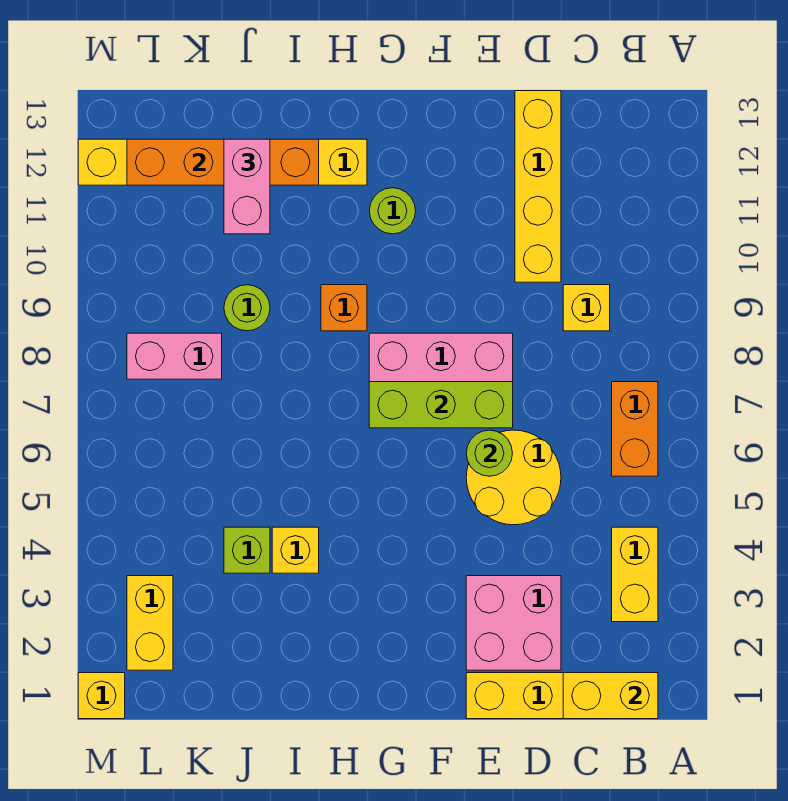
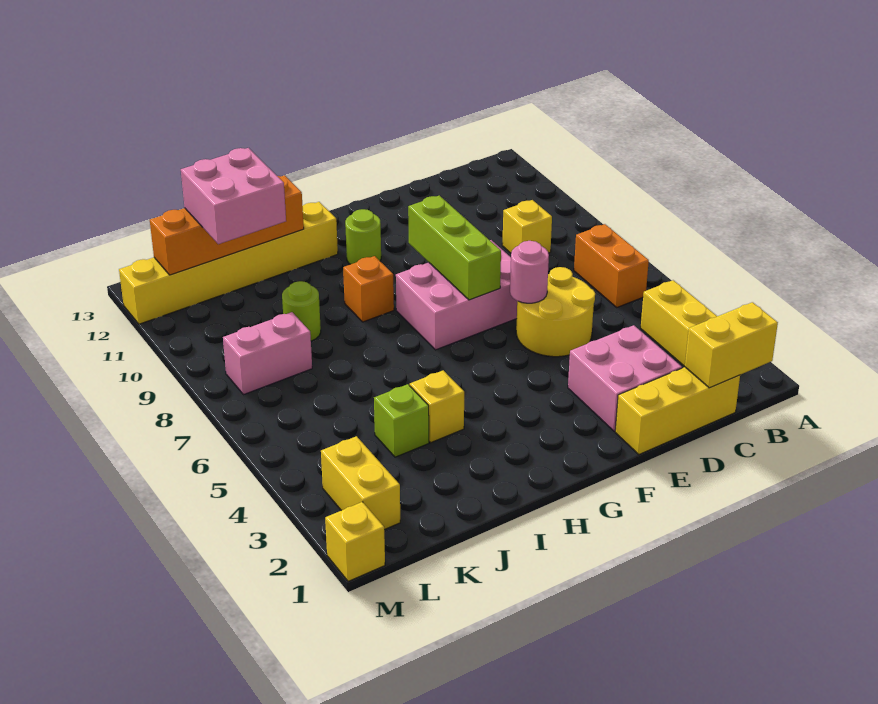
yellow 1x4 brick [515,91,561,282] -> none
lime 1x1 round brick [466,430,512,476] -> pink 1x1 round brick [510,241,549,303]
lime 1x3 brick [369,382,513,428] -> lime 1x3 brick turned to [408,195,501,300]
pink 1x2 brick [224,139,270,234] -> pink 2x2 brick [181,148,286,244]

